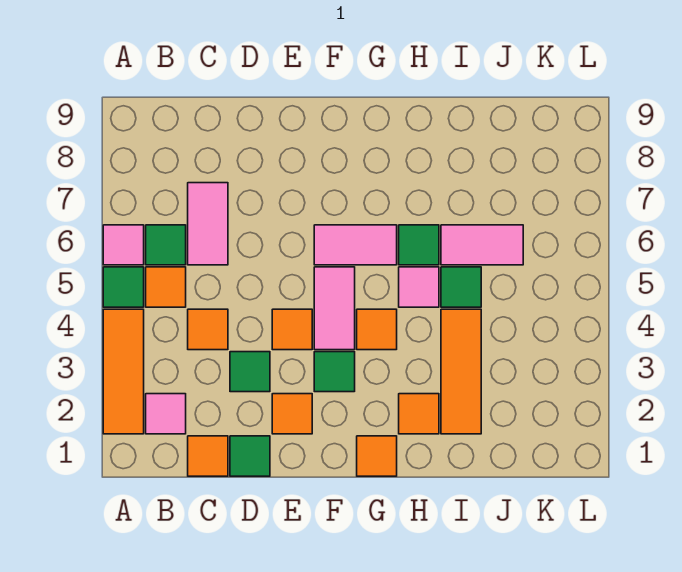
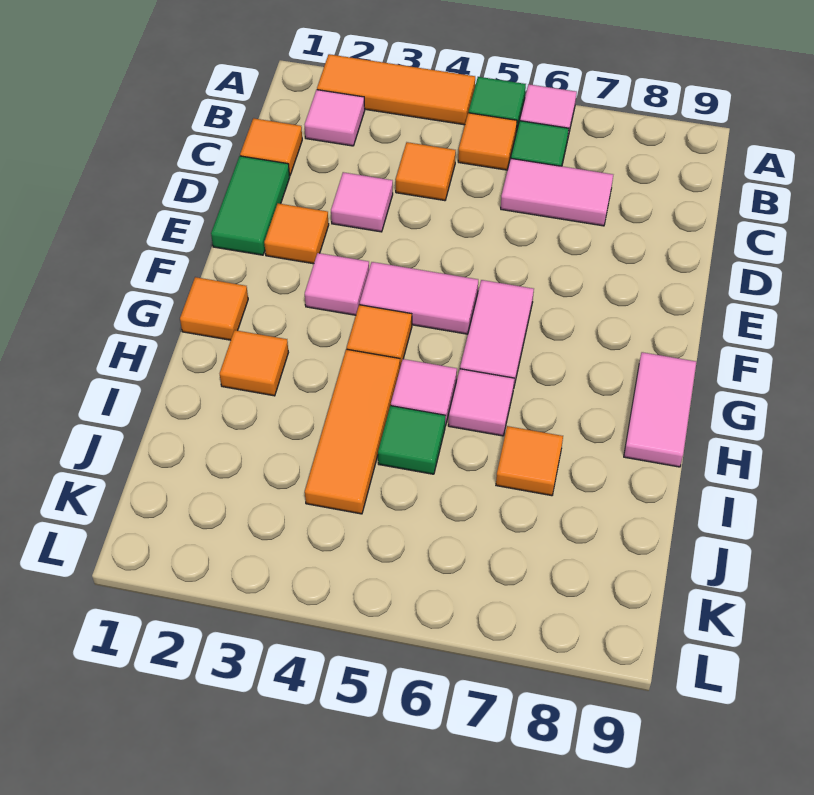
green 1x1 tile [230,436,270,476] -> green 1x2 tile [211,156,290,255]
green 1x1 tile [230,352,270,392] -> pink 1x1 tile [331,172,393,232]
orange 1x1 tile [272,309,312,350] -> orange 1x1 tile moved to [496,426,563,496]
green 1x1 tile [314,352,355,392] -> pink 1x1 tile [305,253,369,315]
green 1x1 tile [399,225,439,265] -> pink 1x1 tile [448,369,514,436]
orange 1x3 tile [441,309,481,434] -> orange 1x3 tile turned to [305,349,400,514]
pink 1x2 tile [441,225,523,265] -> pink 1x2 tile moved to [624,352,697,467]

